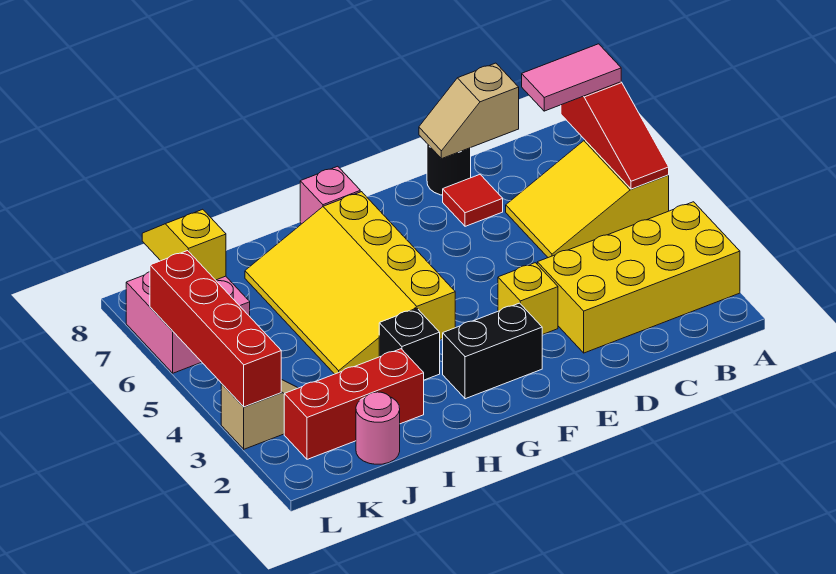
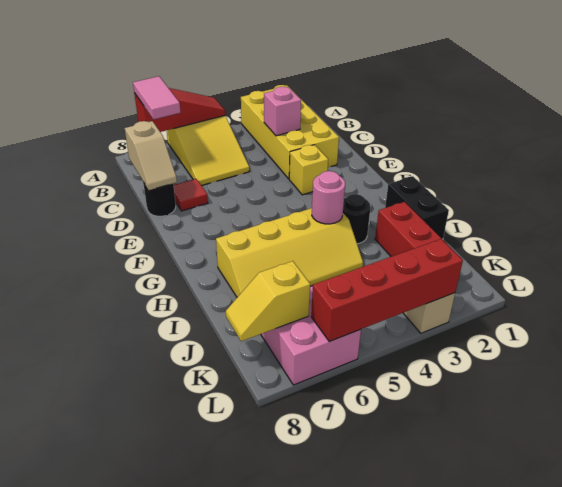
black 1x2 brick [443,303,542,399] -> black 1x2 brick moved to [385,176,449,239]
yellow 3x4 slope [245,192,455,374] -> yellow 2x4 slope [216,208,363,297]
pink 1x1 brick [300,166,360,224] -> pink 1x1 brick moved to [264,87,301,136]
black 1x1 brick [379,308,440,380] -> black 1x1 round brick [343,194,371,244]
pink 1x1 round brick [356,392,400,464] -> pink 1x1 round brick moved to [312,171,345,224]

